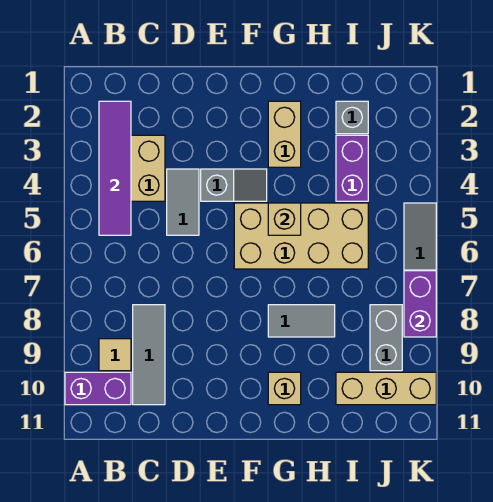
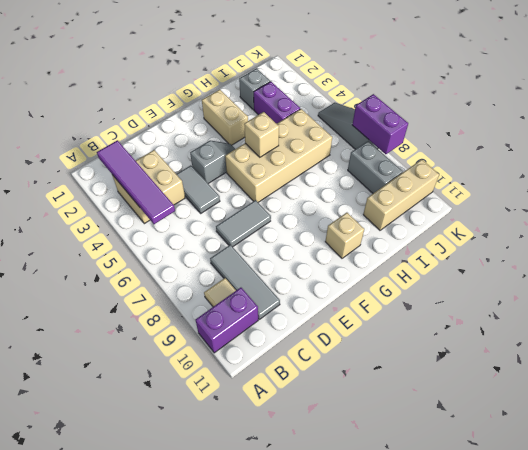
grey 1x2 tile [268,305,335,337] -> grey 1x2 tile moved to [216,200,271,247]

